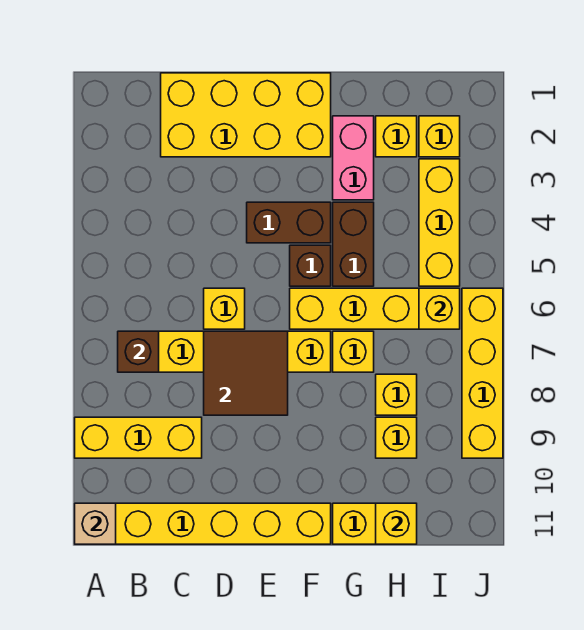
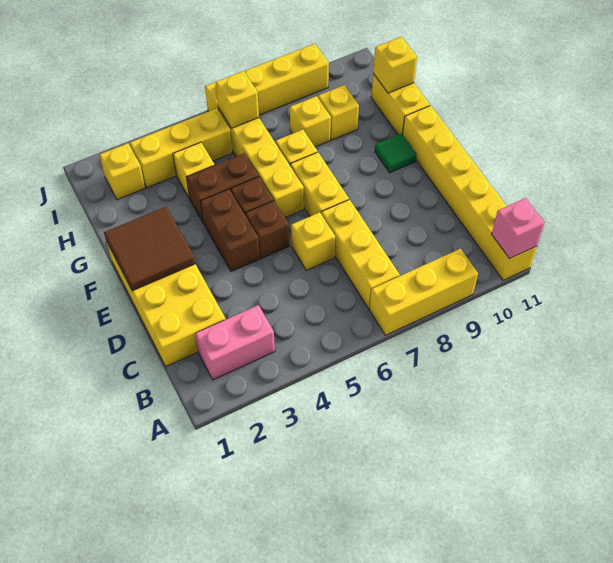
yellow 1x3 brick [75,417,202,458] -> yellow 1x3 brick turned to [369,249,478,335]
tan 1x1 brick [75,503,116,544] -> pink 1x1 brick [492,198,545,258]
brown 1x1 brick [118,331,159,372] -> brown 1x1 brick moved to [245,201,289,258]
brown 2x2 tile [204,331,288,415] -> brown 2x2 tile moved to [104,207,195,291]
none -> green 1x1 tile [375,133,417,173]
pink 1x2 brick [333,116,374,200] -> pink 1x2 brick moved to [195,305,275,380]
yellow 1x1 brick [376,116,417,157] -> yellow 1x1 brick moved to [173,142,214,199]

